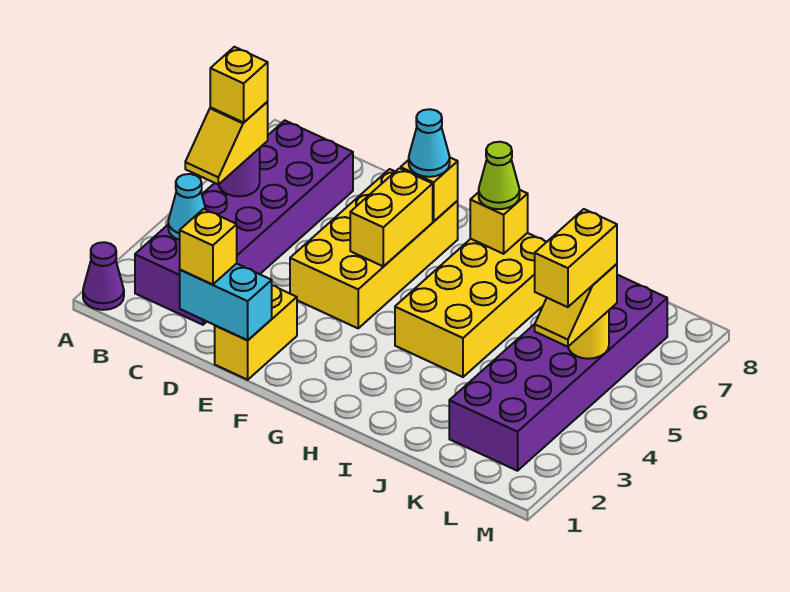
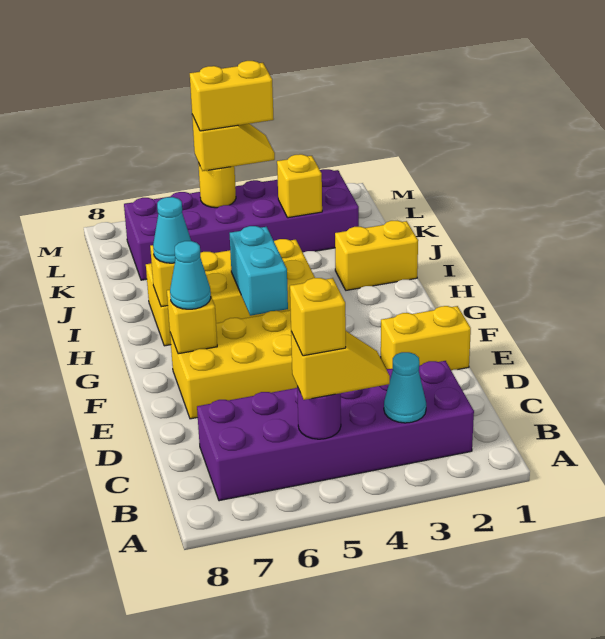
purple 1x1 cone [83,242,124,310] -> none
cyan 1x2 brick [180,264,272,340] -> cyan 1x2 brick moved to [230,226,288,316]
yellow 1x1 brick [180,209,237,285] -> yellow 1x1 brick moved to [277,154,322,218]
yellow 1x2 brick [350,168,433,267] -> yellow 1x2 brick moved to [335,221,418,290]
lime 1x1 cone [479,142,520,209] -> cyan 1x1 cone [153,197,191,263]

